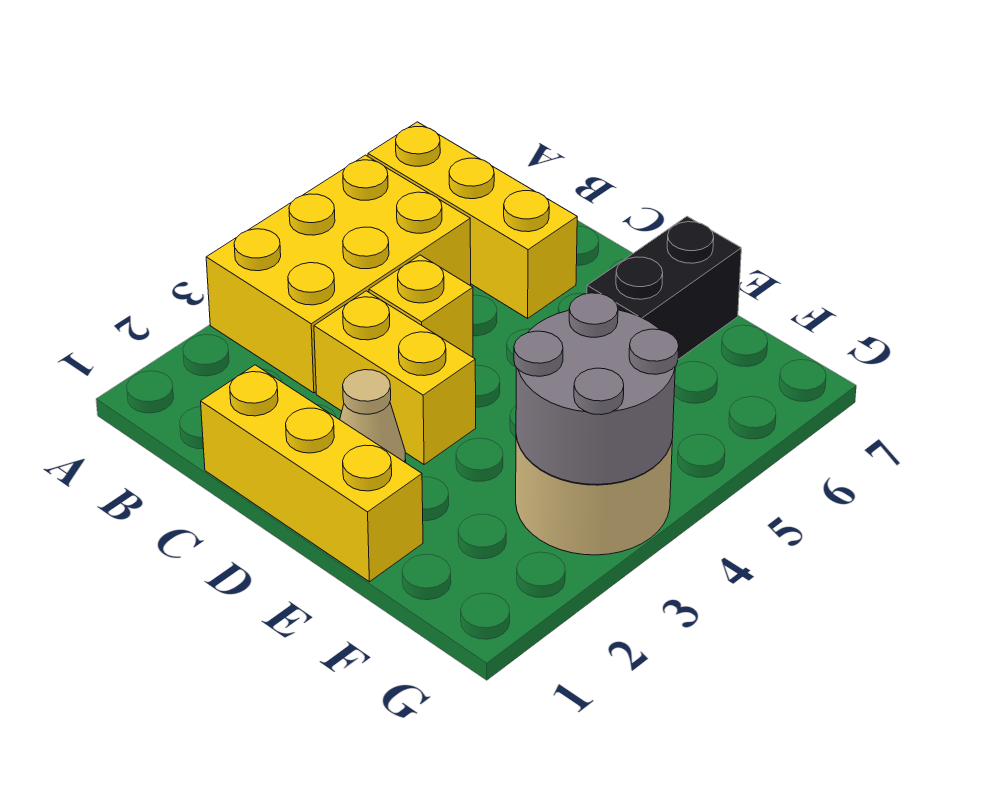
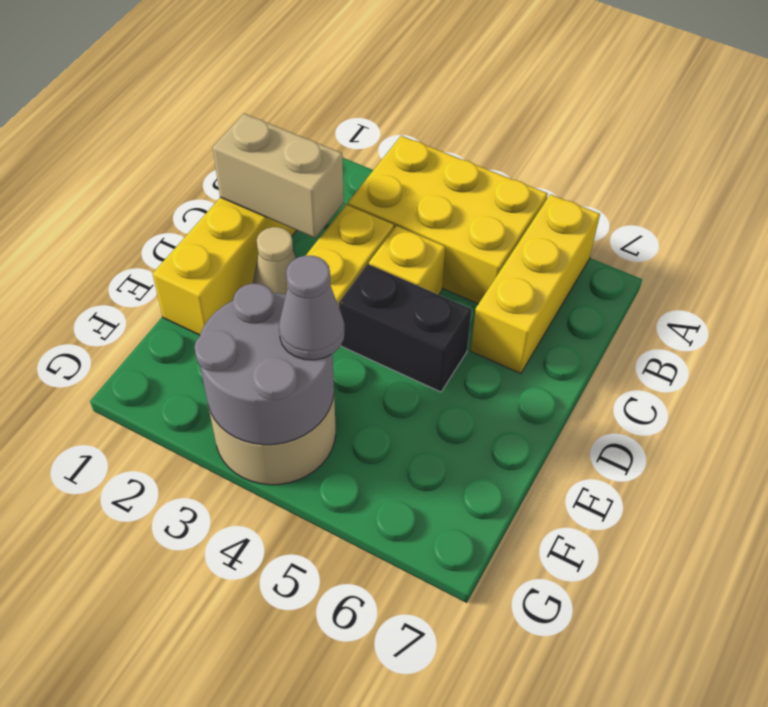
none -> tan 1x2 brick [213,114,344,238]
black 1x2 brick [587,217,741,359] -> black 1x2 brick moved to [339,264,472,392]
none -> grey 1x1 cone [279,256,345,360]

